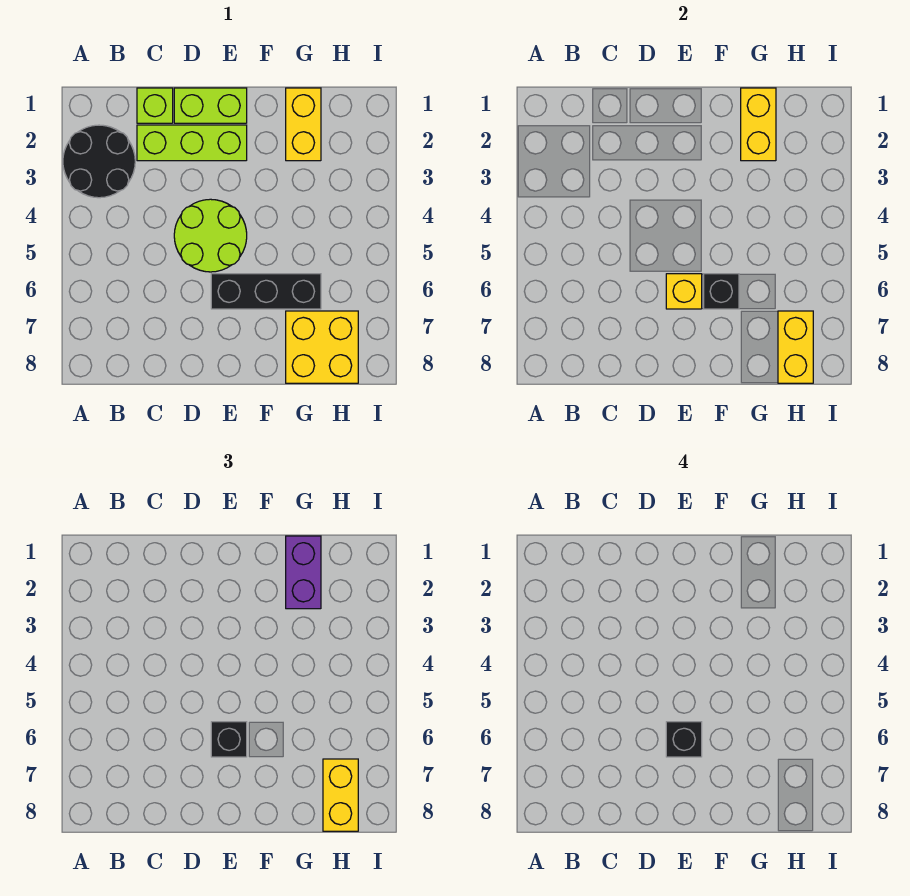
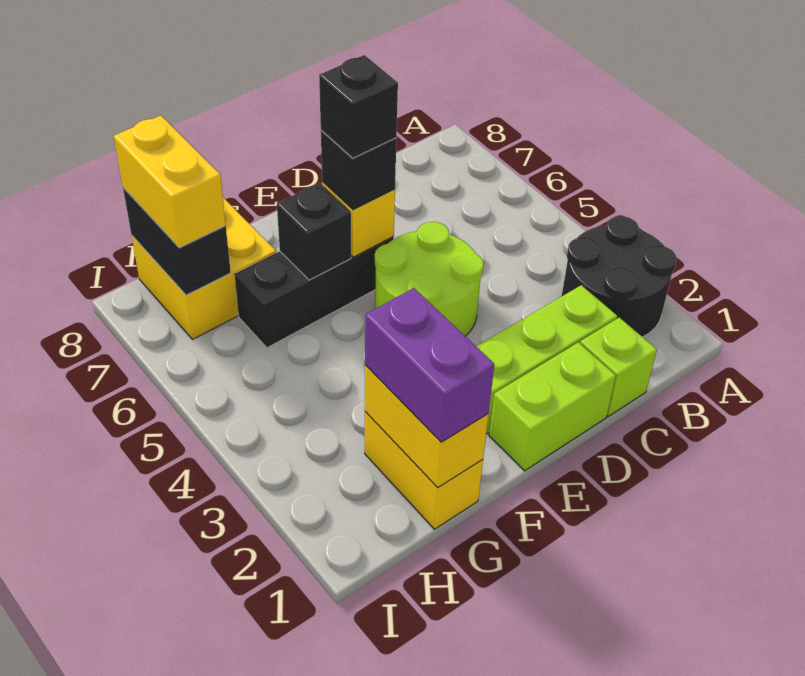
yellow 1x2 brick [778,311,813,383] -> black 1x2 brick [123,188,231,295]

